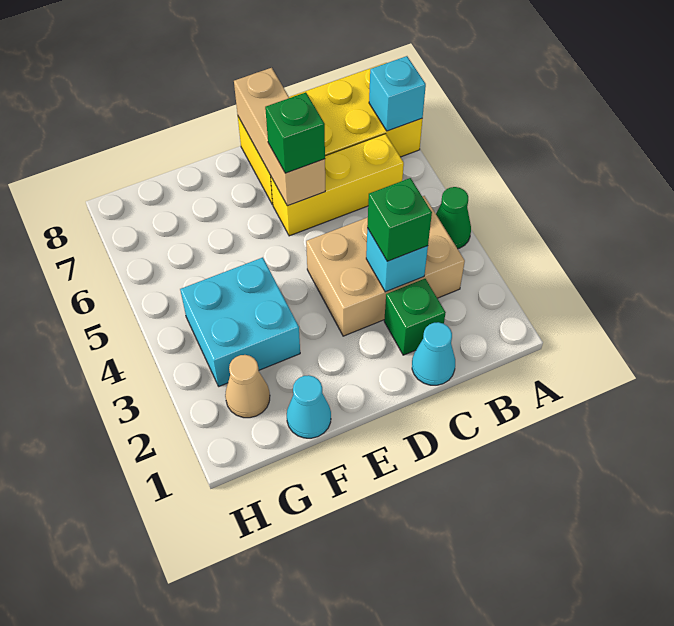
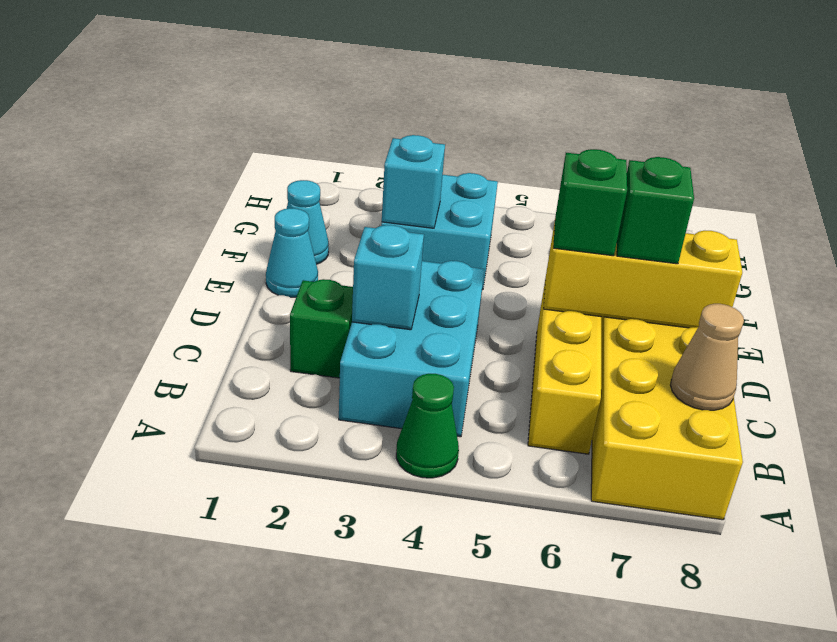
cyan 1x1 brick [369,56,426,131] -> cyan 1x1 brick moved to [382,135,445,228]
tan 2x3 brick [306,196,465,336] -> cyan 2x3 brick [339,261,485,437]
cyan 1x1 cone [412,322,455,385] -> cyan 1x1 cone moved to [266,208,318,297]
green 1x1 brick [367,178,432,261] -> green 1x1 brick moved to [617,157,694,264]
tan 1x3 brick [234,68,325,206] -> yellow 1x3 brick [543,222,742,328]
tan 1x1 cone [225,355,270,418] -> tan 1x1 cone moved to [670,304,744,410]

